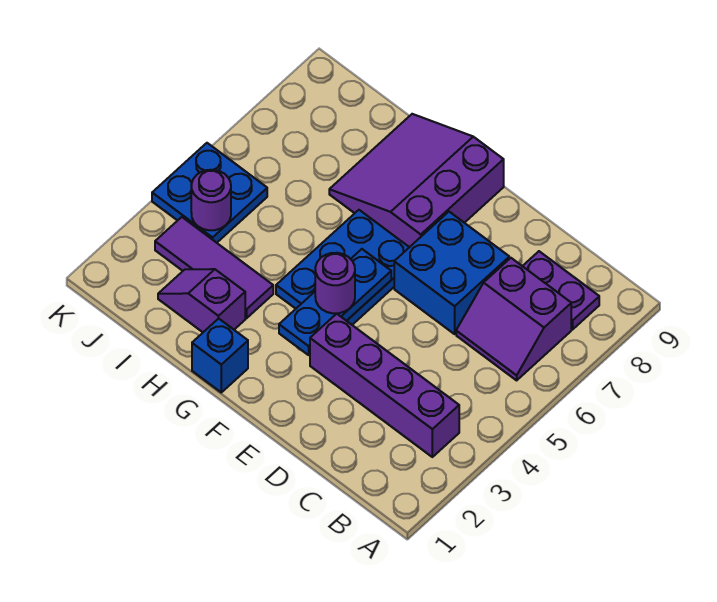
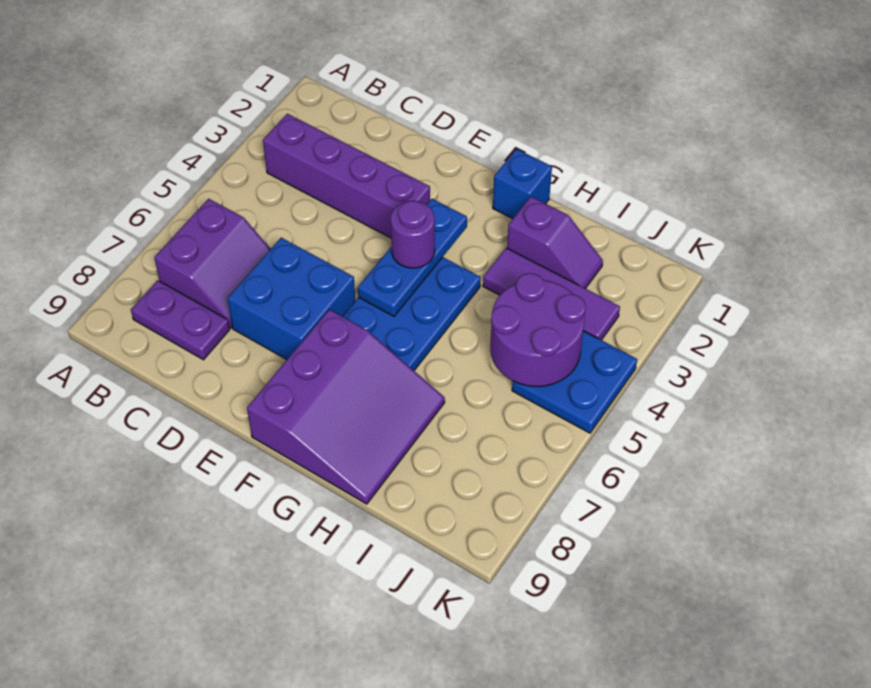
purple 2x2 slope [456,258,571,380] -> purple 2x2 slope turned to [154,199,270,328]
purple 1x1 round brick [191,170,231,230] -> purple 2x2 round brick [490,273,585,387]

